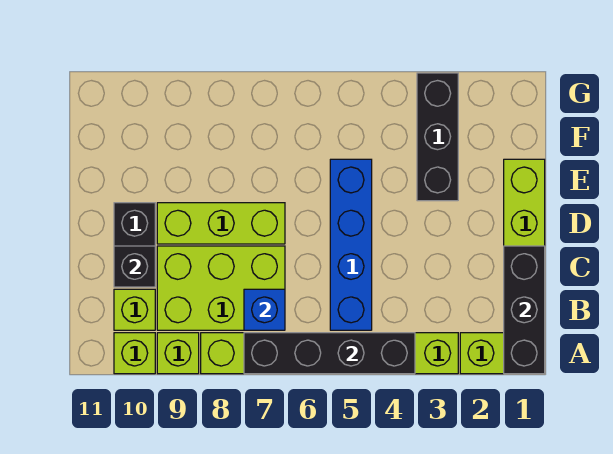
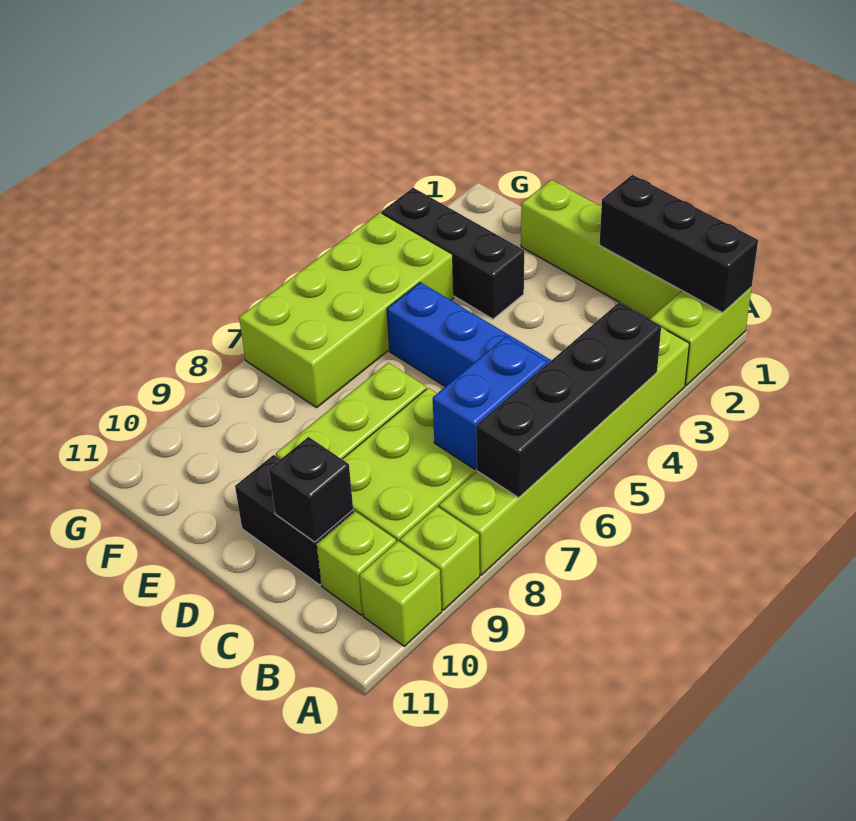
blue 1x1 brick [244,289,285,330] -> blue 1x2 brick [433,337,547,469]
none -> lime 2x4 brick [239,213,454,407]

